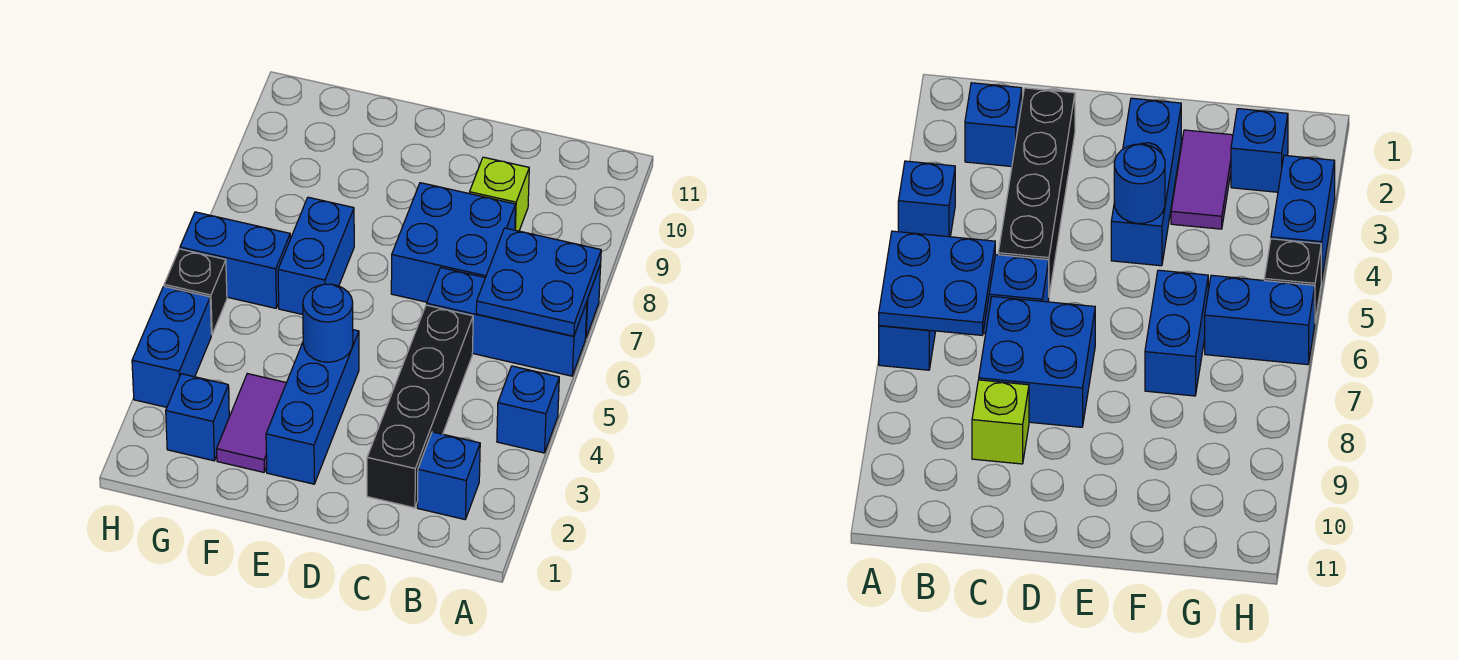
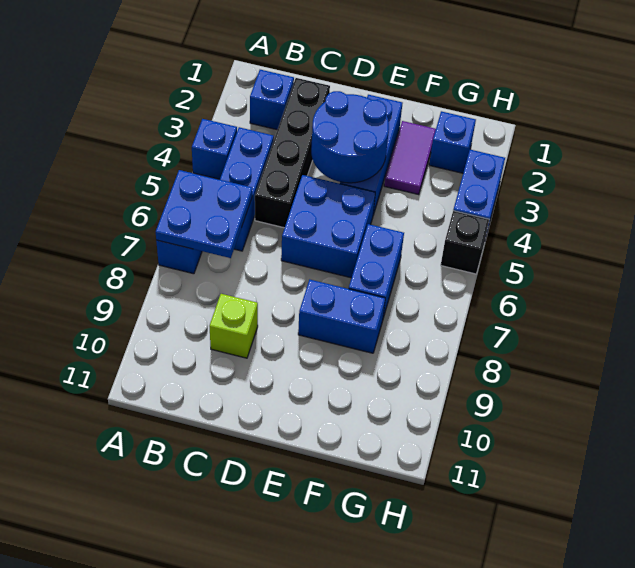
blue 1x3 brick [427,268,587,376] -> blue 1x3 brick turned to [220,127,274,251]
blue 2x2 brick [391,183,516,302] -> blue 2x2 brick moved to [281,175,375,278]
blue 1x1 round brick [303,284,353,362] -> blue 2x2 round brick [311,91,389,183]
blue 1x2 brick [180,212,290,308] -> blue 1x2 brick moved to [298,280,385,353]

